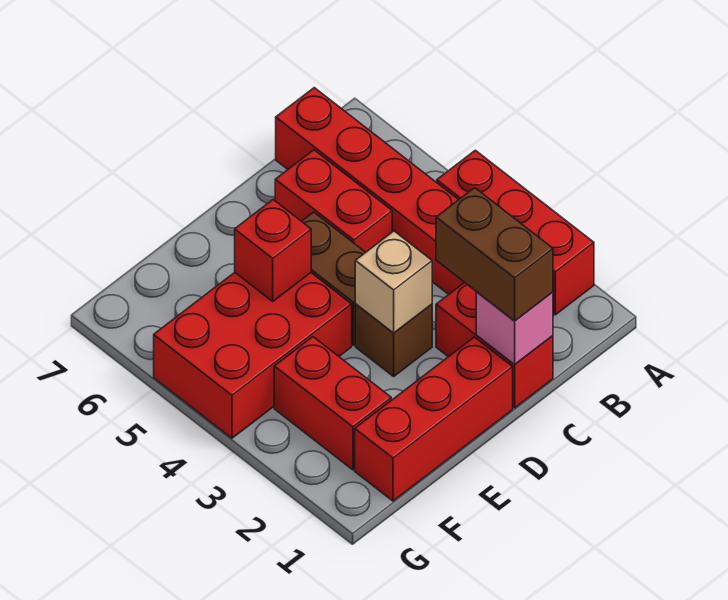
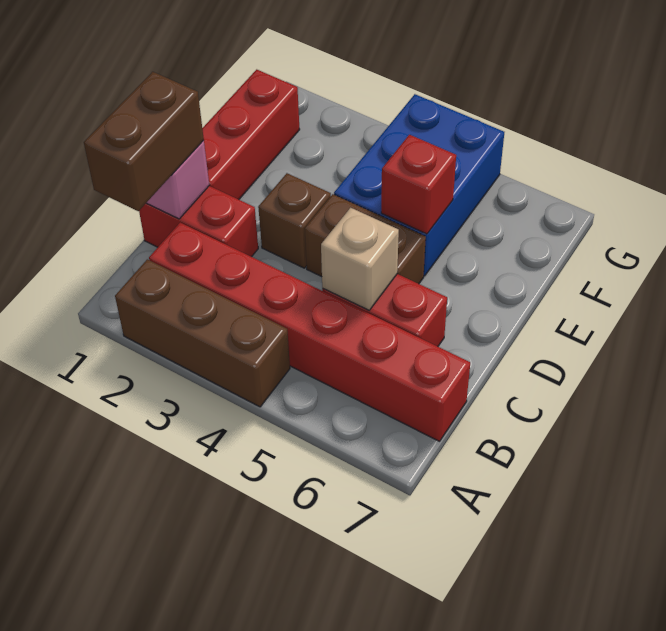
red 1x3 brick [437,150,594,315] -> brown 1x3 brick [115,259,290,407]
brown 1x2 brick [436,188,553,321] -> brown 1x2 brick turned to [84,72,204,211]
tan 1x1 brick [355,231,432,333] -> tan 1x1 brick moved to [321,208,399,310]
red 2x3 brick [154,272,352,438] -> blue 2x3 brick [334,94,504,276]
red 1x2 brick [274,337,391,470] -> none

